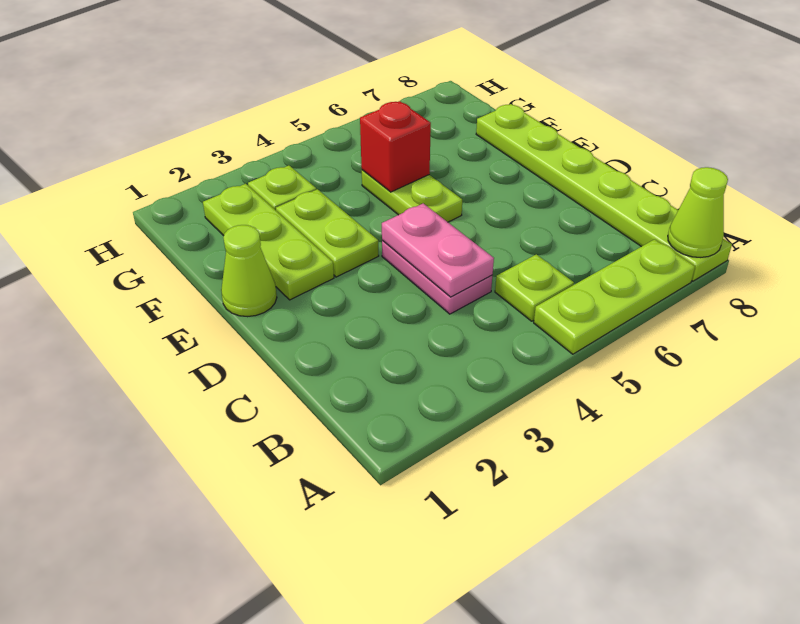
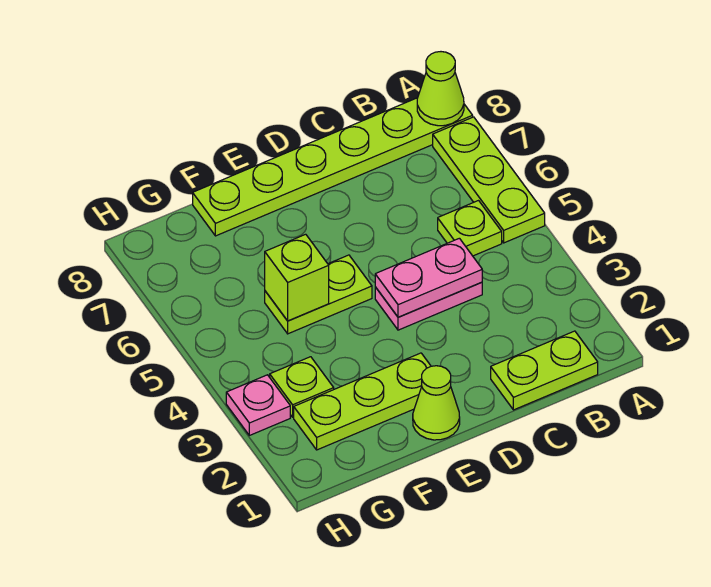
lime 1x2 plate [276,189,379,277] -> lime 1x2 plate moved to [491,331,598,410]
red 1x1 brick [360,101,431,192] -> lime 1x1 brick [265,234,329,321]
none -> pink 1x1 plate [226,375,290,435]

